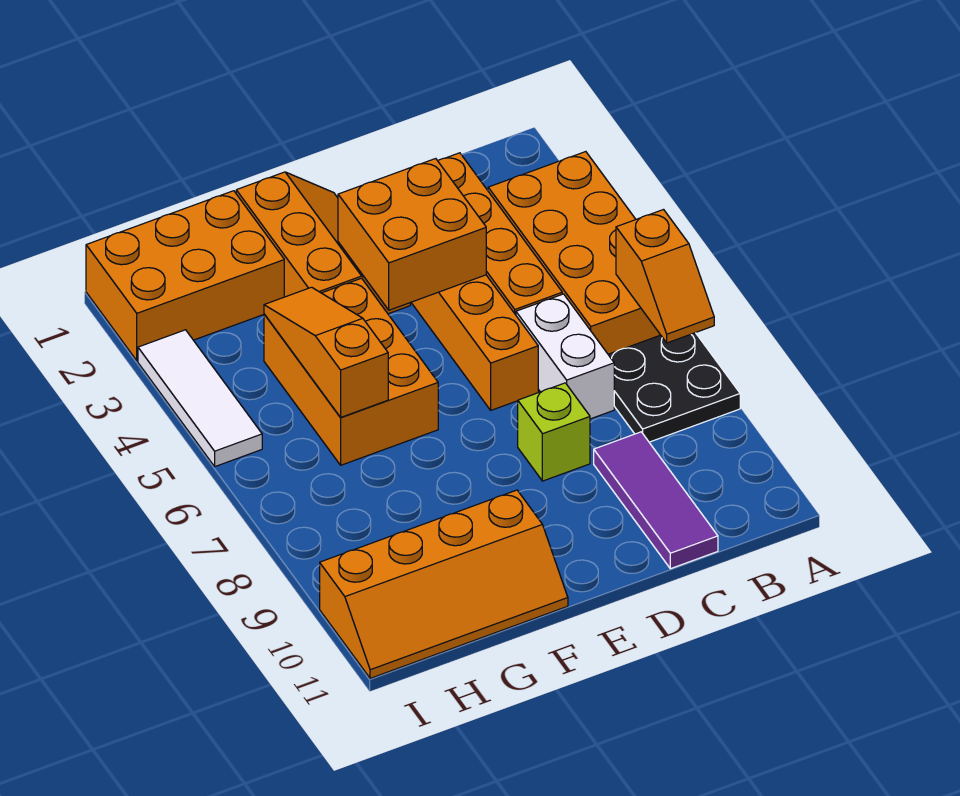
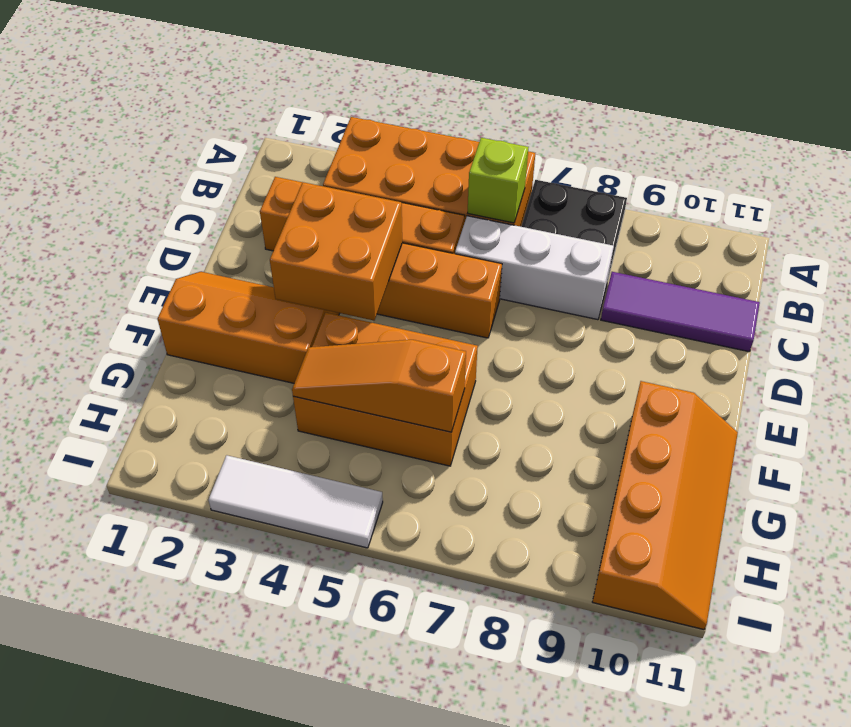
orange 1x2 slope [616,210,714,343] -> none
white 1x2 brick [516,294,614,419] -> white 1x3 brick [455,216,614,320]
lime 1x1 brick [518,383,590,481] -> lime 1x1 brick moved to [468,138,529,223]
orange 2x3 brick [86,191,284,361] -> none

